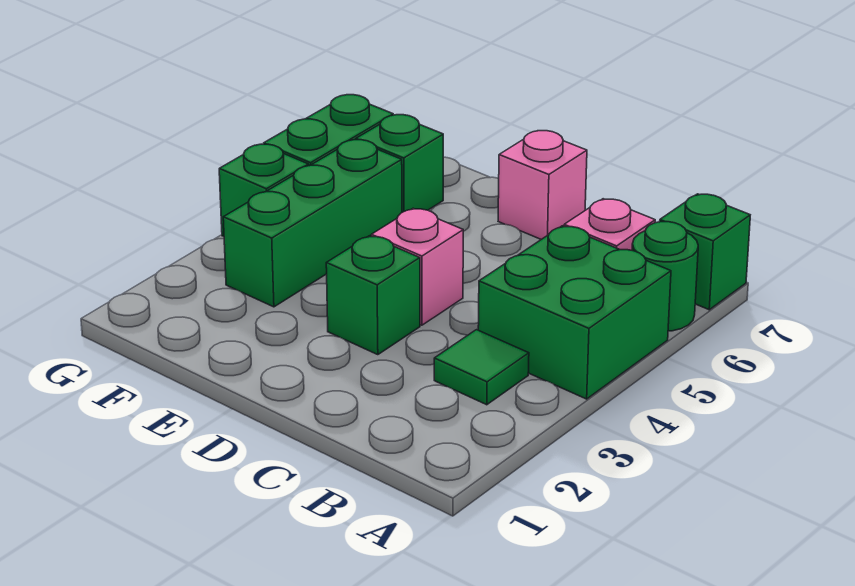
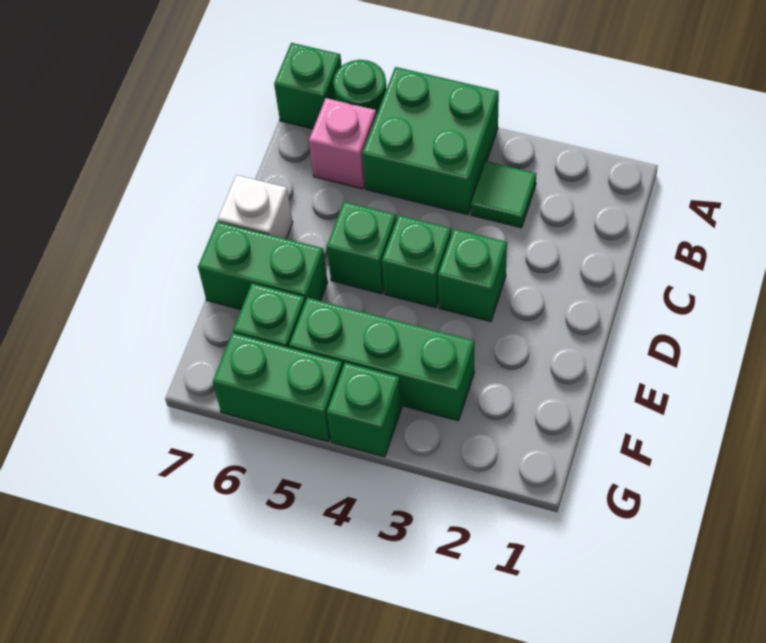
pink 1x1 brick [371,208,463,325] -> green 1x1 brick [382,215,451,308]
none -> green 1x1 brick [327,202,396,294]
pink 1x1 brick [498,131,587,239] -> white 1x1 brick [218,175,293,239]
none -> green 1x2 brick [198,222,328,309]

